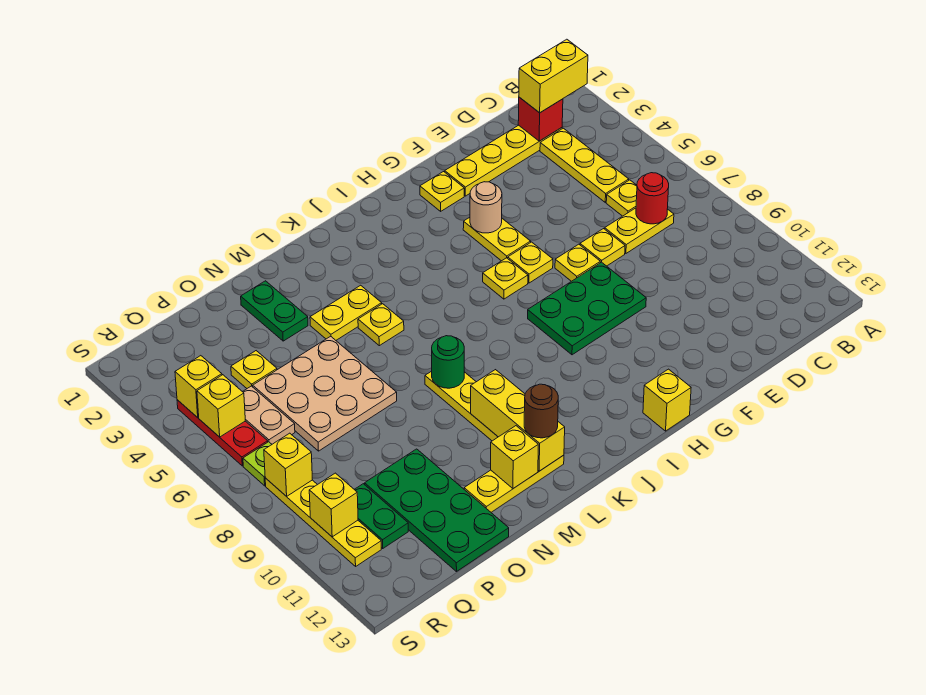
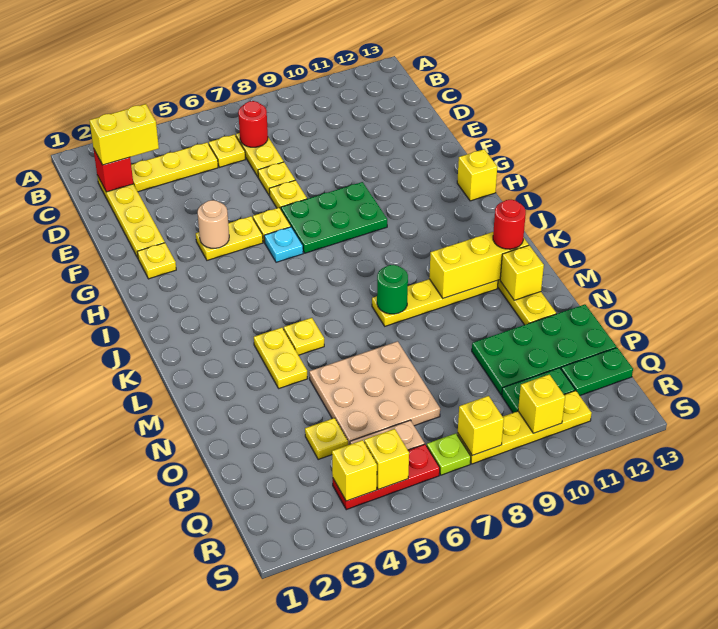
yellow 1x2 brick [519,39,588,113] -> yellow 1x2 brick turned to [89,104,159,165]
green 2x3 plate [528,262,646,355] -> green 2x3 plate turned to [281,182,387,253]
yellow 1x1 plate [483,258,528,299] -> cyan 1x1 plate [264,227,303,262]
brown 1x1 round brick [524,384,558,438] -> red 1x1 round brick [493,200,526,249]
green 1x2 plate [241,281,308,341] -> green 1x2 plate moved to [561,348,633,395]

